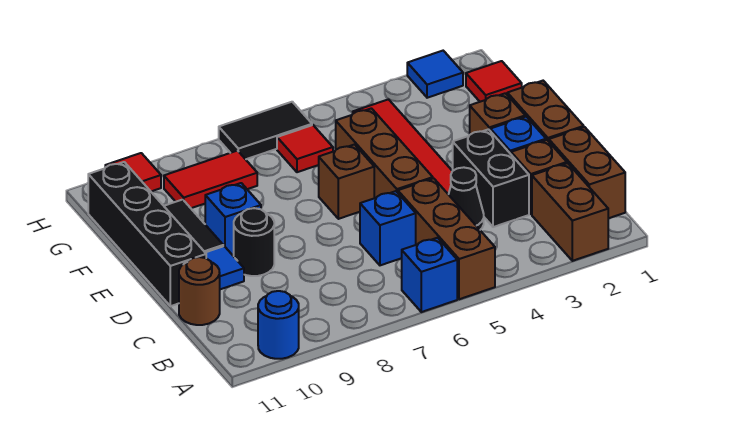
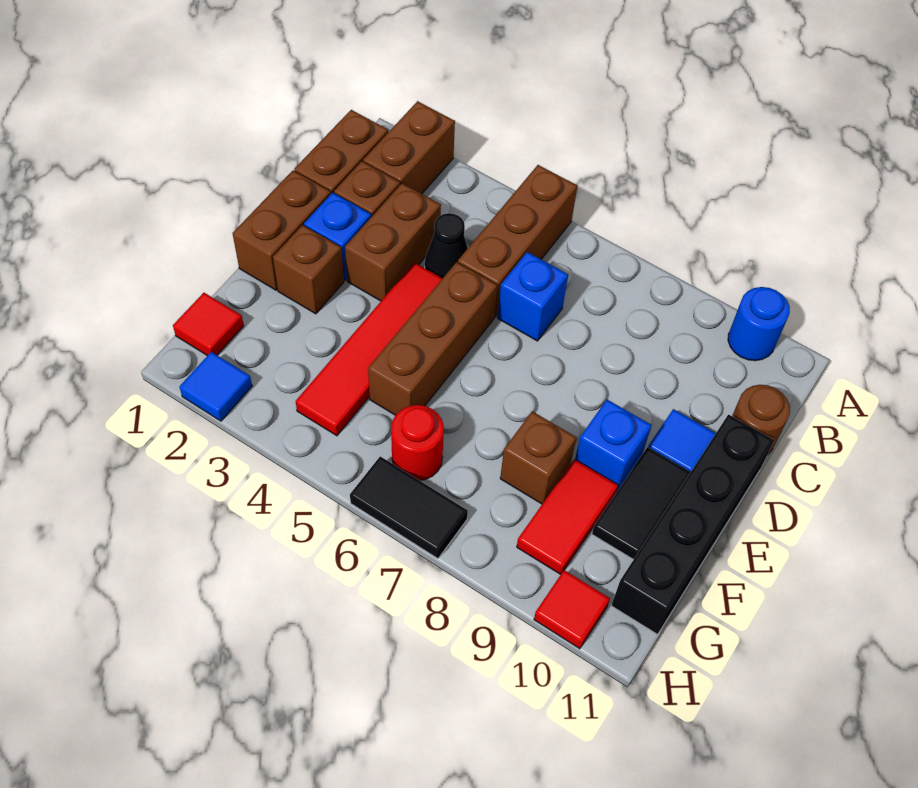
blue 1x1 brick [401,238,457,312] -> none
black 1x2 brick [453,129,529,227] -> brown 1x2 brick [345,183,441,301]
black 1x1 round brick [234,208,274,276] -> none
brown 1x1 brick [319,145,374,219] -> brown 1x1 brick moved to [500,411,577,504]
red 1x1 tile [277,125,333,172] -> red 1x1 round brick [391,405,444,480]
red 1x2 tile [164,151,257,208] -> red 1x2 tile turned to [517,459,618,574]

